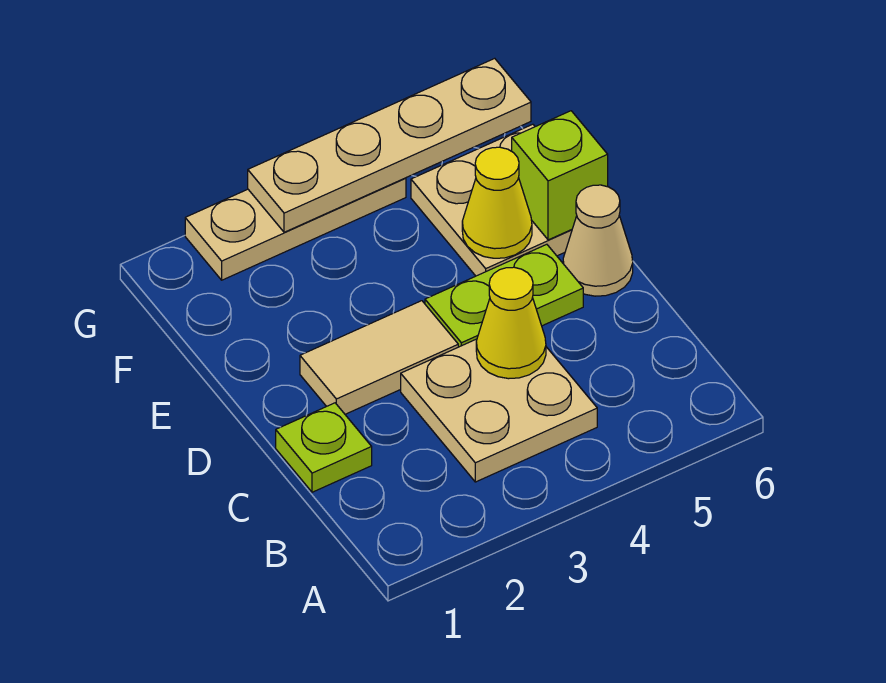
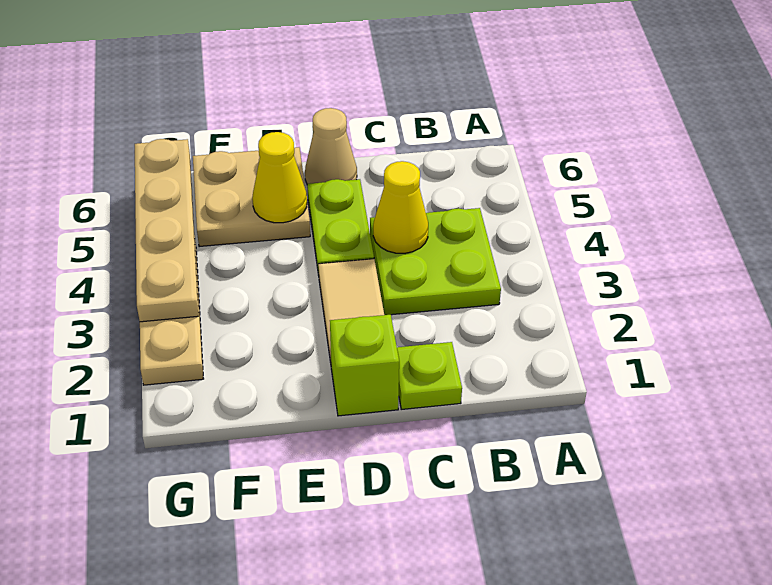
tan 2x2 plate [401,339,597,482] -> lime 2x2 plate [370,208,501,315]
lime 1x1 brick [512,111,608,240] -> lime 1x1 brick moved to [330,315,399,416]

